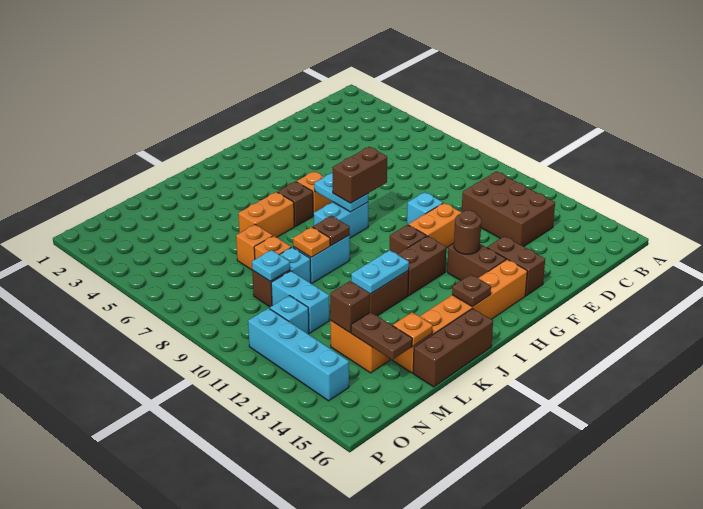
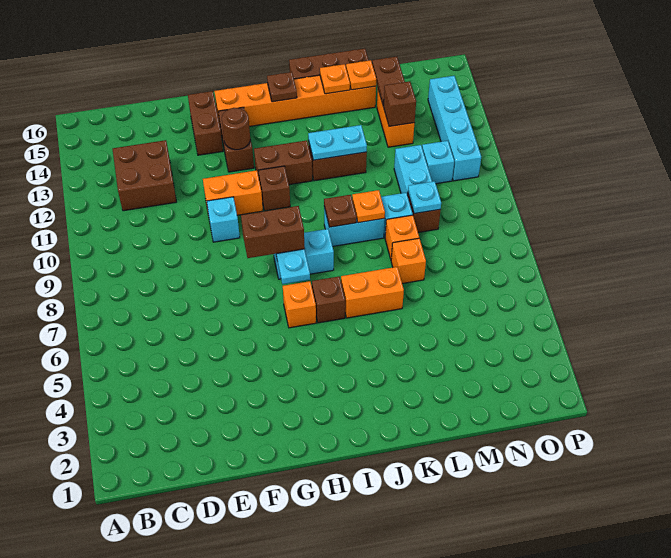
brown 2x3 brick [462,171,555,247] -> brown 2x2 brick [113,140,176,211]
none -> orange 1x1 plate [320,64,350,94]

